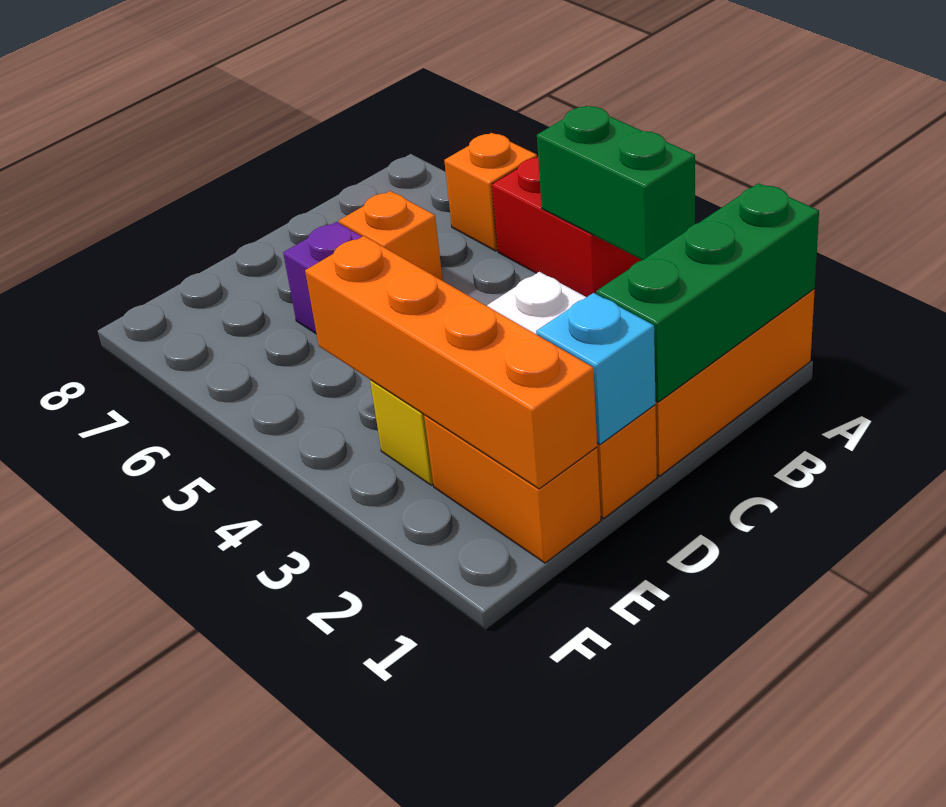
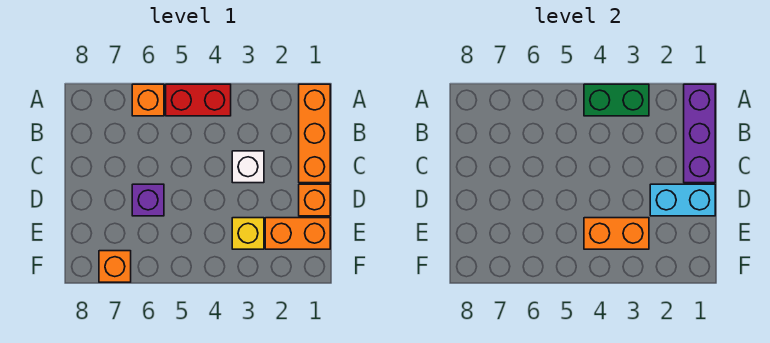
green 1x3 brick [596,183,819,402] -> purple 1x3 brick [684,84,715,183]
orange 1x1 brick [339,191,443,281] -> orange 1x1 brick moved to [99,251,131,282]
cyan 1x1 brick [536,293,656,444] -> cyan 1x2 brick [650,184,715,216]
orange 1x4 brick [305,236,597,489] -> orange 1x2 brick [584,218,649,249]

